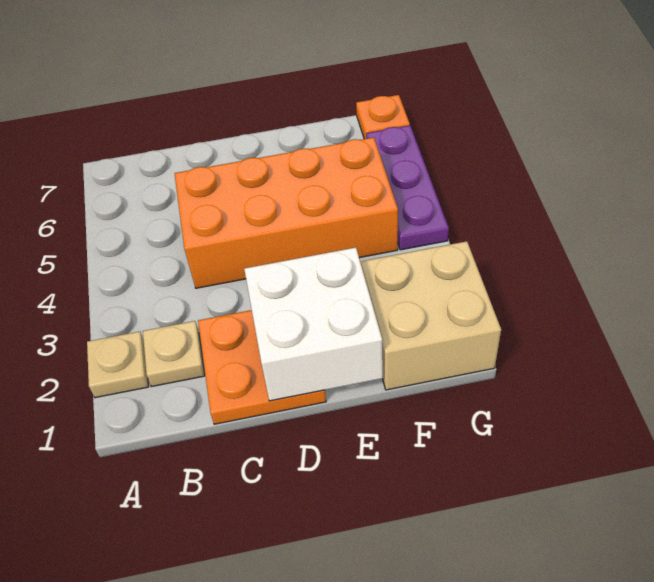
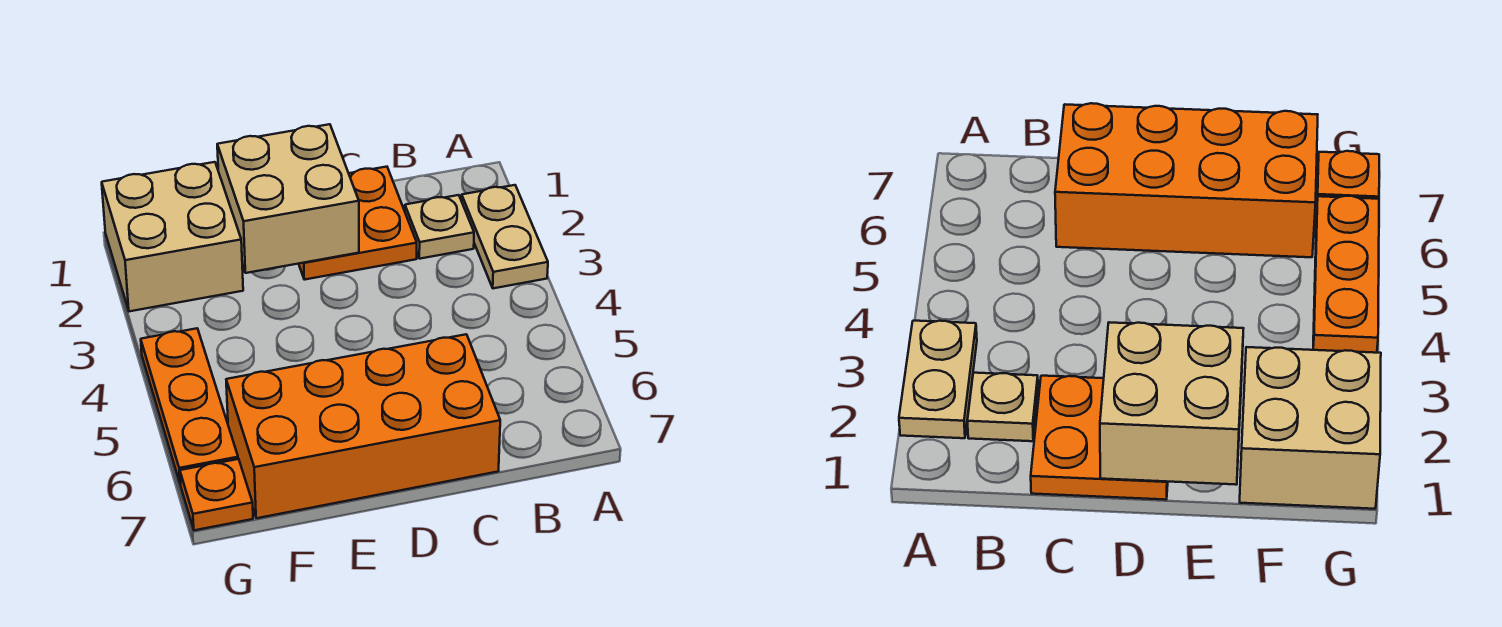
tan 1x1 plate [87,332,149,398] -> tan 1x2 plate [462,185,548,288]
orange 2x4 brick [174,137,398,288] -> orange 2x4 brick moved to [226,334,500,518]
white 2x2 brick [244,248,383,401] -> tan 2x2 brick [217,124,359,273]
purple 1x3 plate [366,125,449,250] -> orange 1x3 plate [141,328,238,484]

